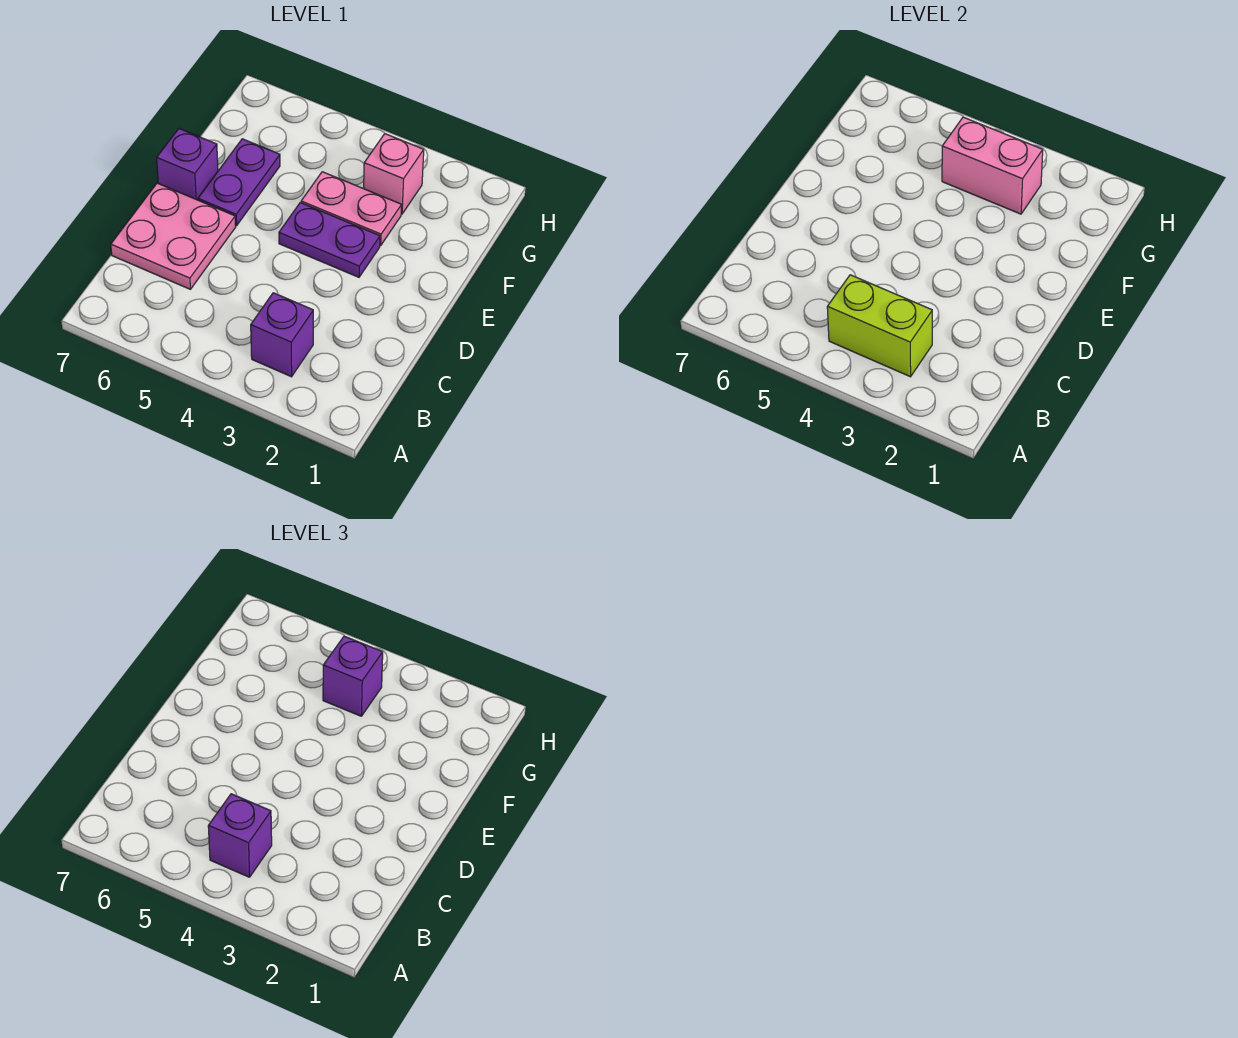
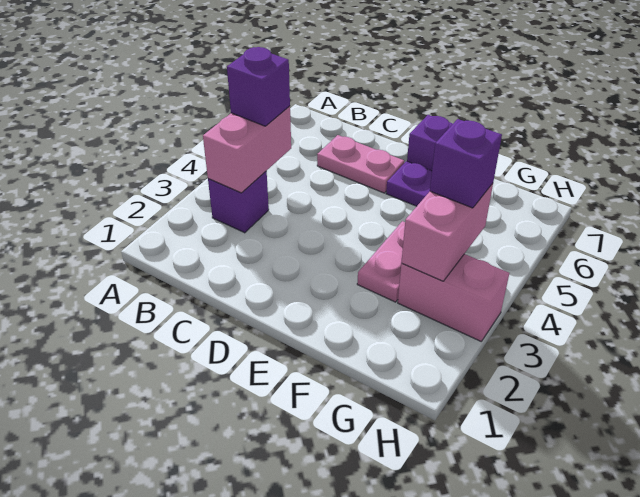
lime 1x2 brick [827,275,932,377] -> pink 1x2 brick [203,106,291,193]
pink 2x2 plate [111,183,236,289] -> pink 1x2 plate [317,135,404,193]
purple 1x2 plate [279,203,380,277] -> none
pink 1x1 brick [364,134,424,214] -> pink 1x2 brick [398,254,509,341]

